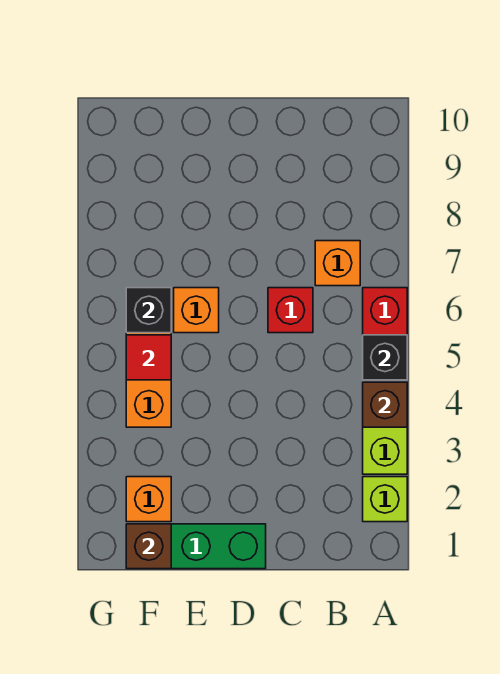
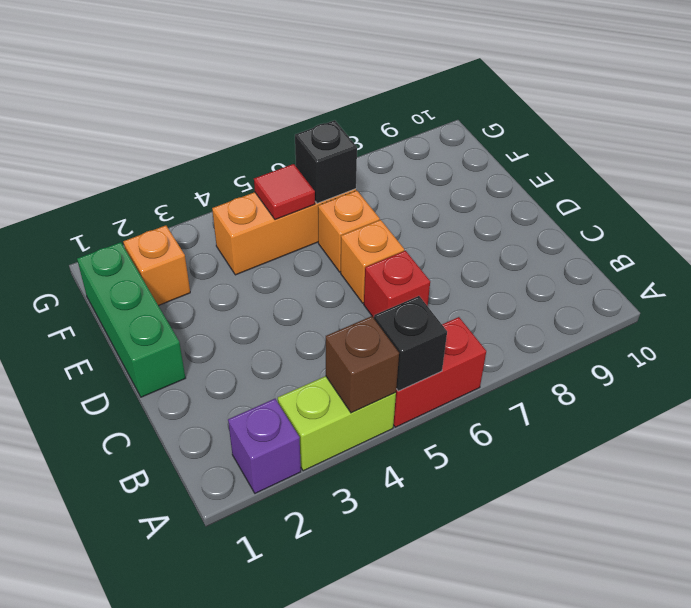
lime 1x1 brick [363,477,407,522] -> purple 1x1 brick [228,399,301,493]
orange 1x1 brick [315,241,360,286] -> orange 1x1 brick moved to [341,220,404,303]
brown 1x1 brick [126,524,171,569] -> none

